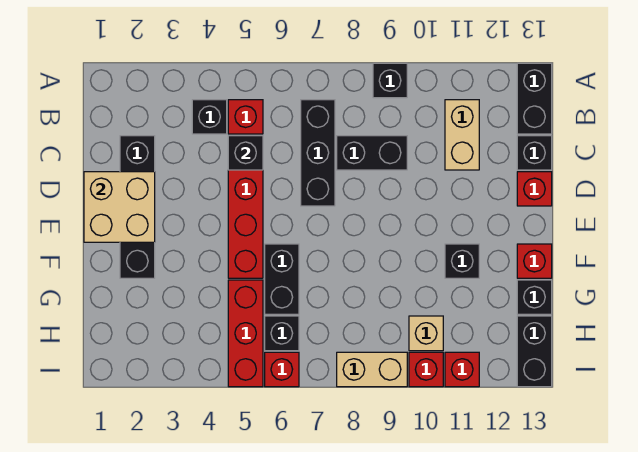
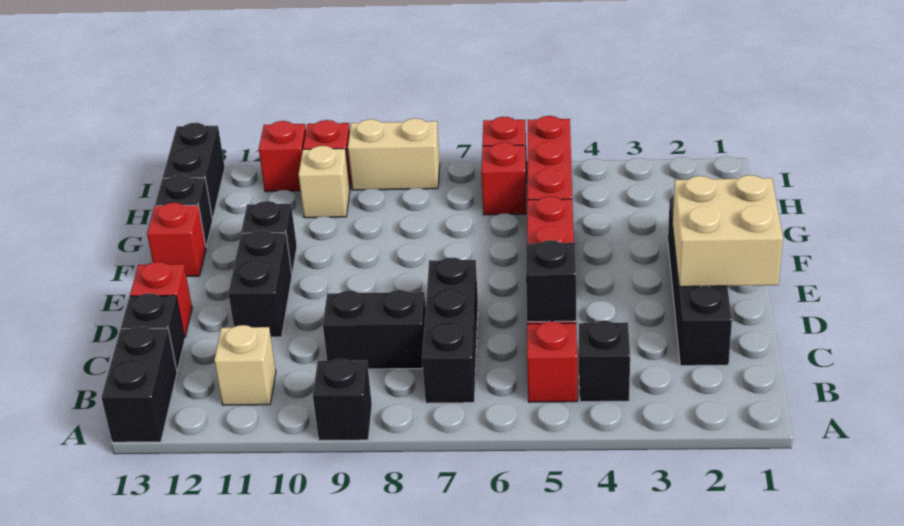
tan 1x2 brick [445,100,479,170] -> tan 1x1 brick [214,325,276,405]
black 1x2 brick [265,244,299,314] -> black 1x2 brick moved to [228,230,292,337]
black 1x1 brick [265,316,299,351] -> red 1x1 brick [481,142,526,215]

